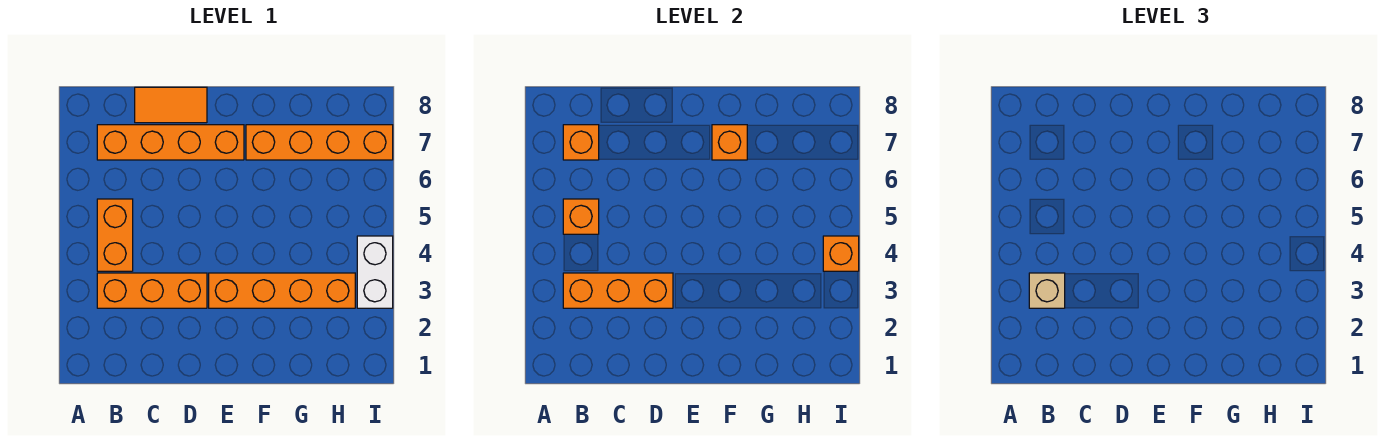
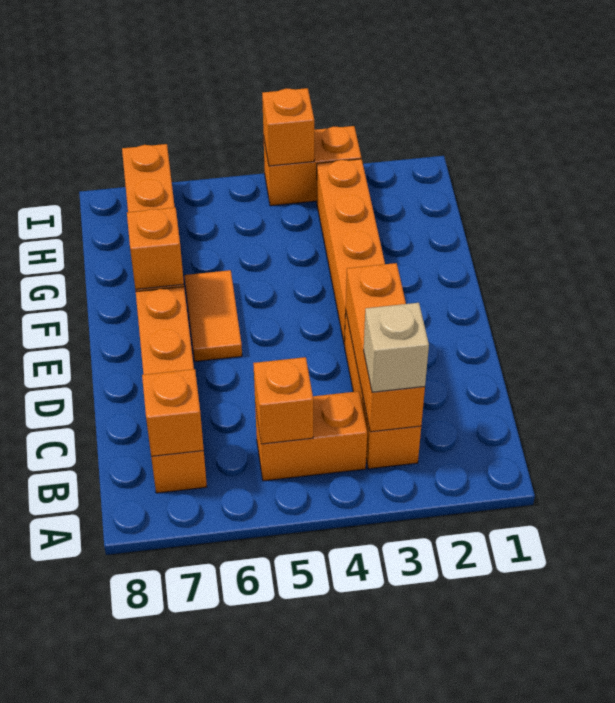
orange 1x2 tile [135,87,207,123] -> orange 1x2 tile moved to [184,270,242,361]
white 1x2 brick [357,236,393,308] -> orange 1x2 brick [264,126,361,206]

